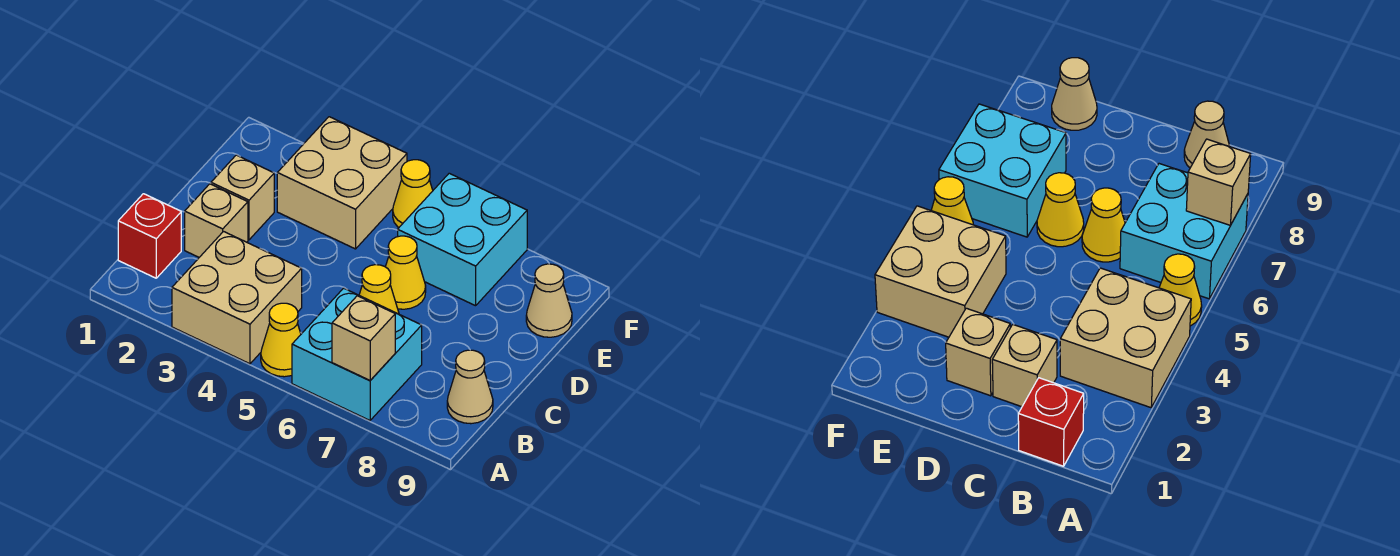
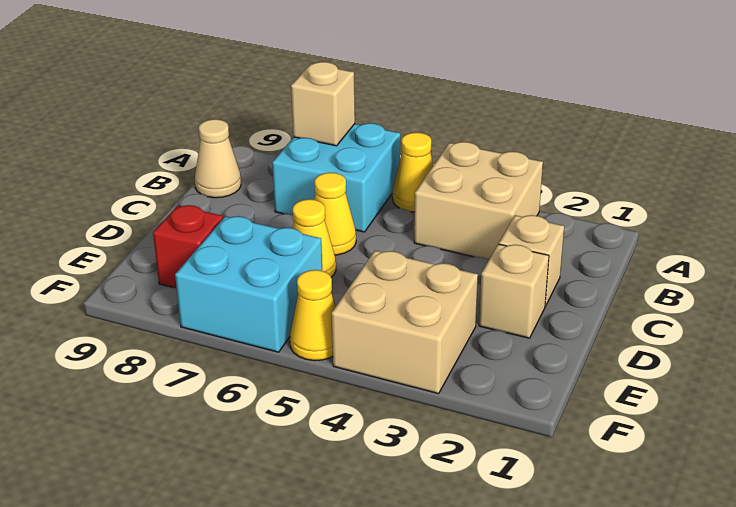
red 1x1 brick [118,194,181,278] -> red 1x1 brick moved to [153,205,223,288]
tan 1x1 cone [526,264,572,337] -> none

